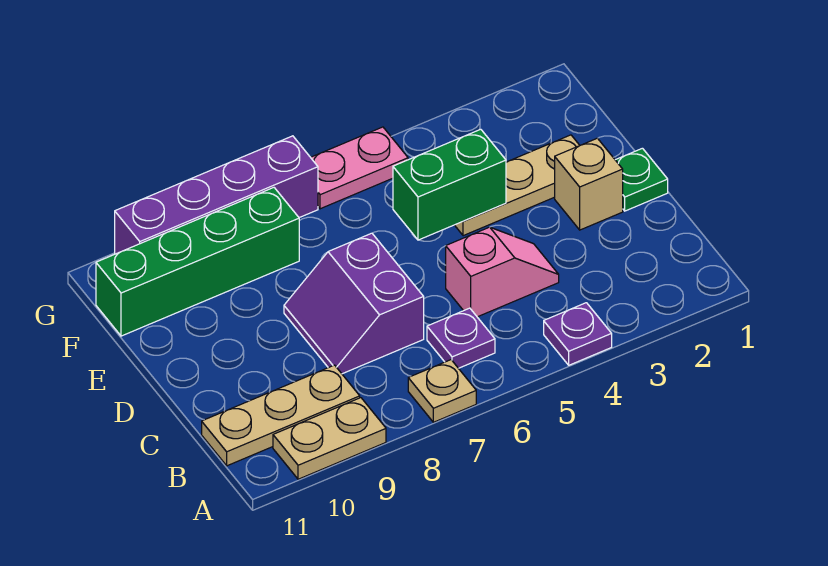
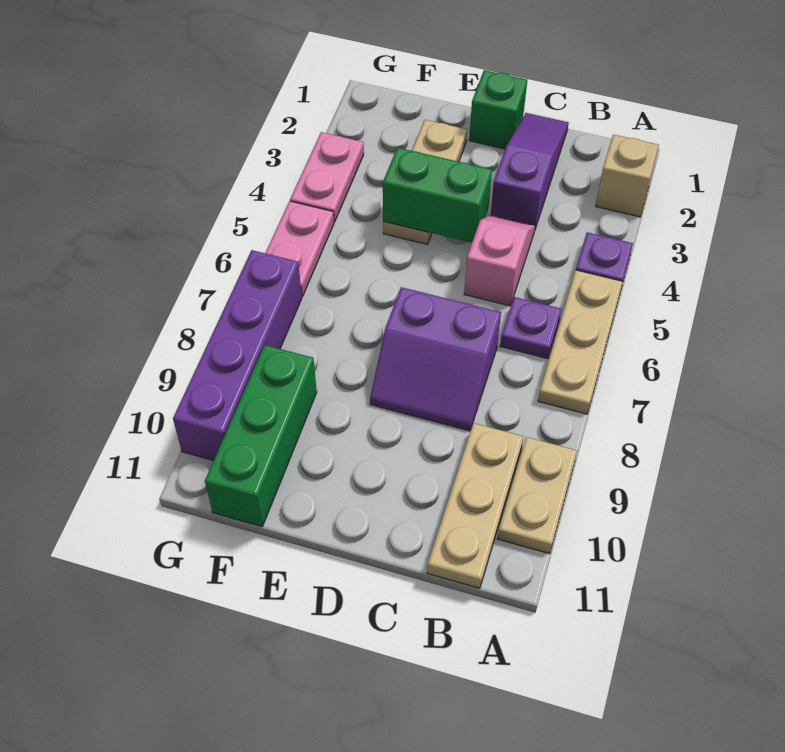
tan 1x1 plate [408,360,476,422] -> tan 1x3 plate [538,270,623,414]
none -> purple 1x3 slope [491,113,569,229]
green 1x1 plate [616,148,668,211] -> green 1x1 brick [469,70,527,149]
tan 1x1 brick [555,138,623,230] -> tan 1x1 brick moved to [596,135,659,217]
green 1x2 brick [393,129,506,240] -> green 1x2 brick turned to [383,148,492,243]
green 1x4 brick [96,188,299,336] -> green 1x3 brick [205,345,317,526]
none -> pink 1x2 plate [290,132,364,222]

